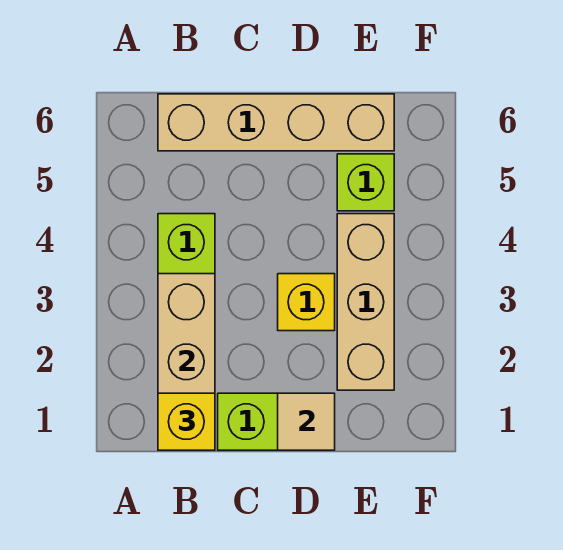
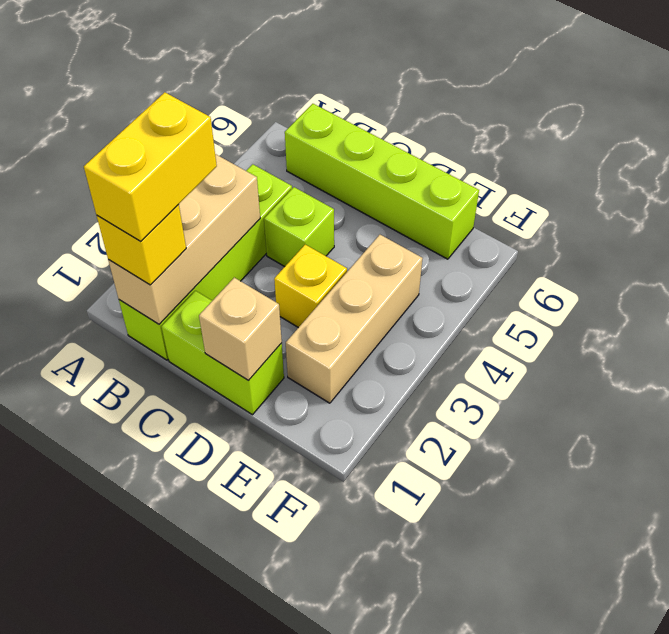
none -> yellow 1x2 brick [84,92,217,241]
tan 1x4 brick [158,94,394,151] -> lime 1x4 brick [285,104,479,259]
tan 1x1 tile [278,393,335,450] -> tan 1x1 brick [199,278,282,380]
lime 1x1 brick [337,154,394,211] -> lime 1x1 brick moved to [264,187,334,267]

